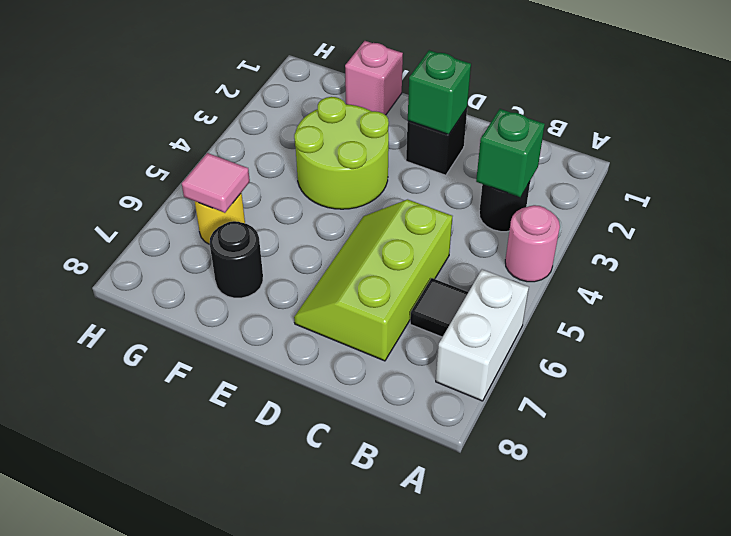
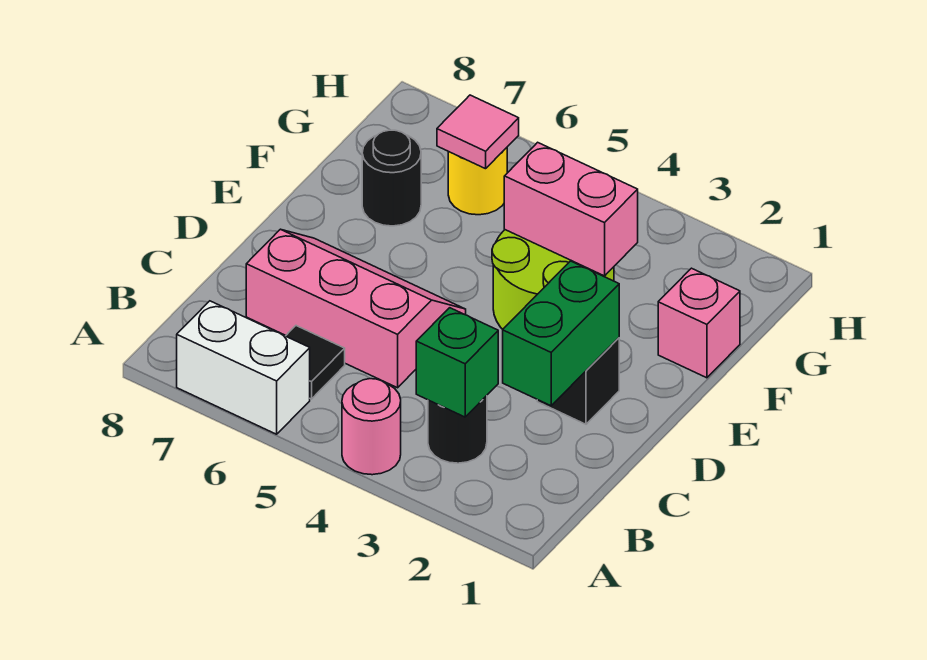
lime 2x3 slope [294,199,453,361] -> pink 2x3 slope [246,229,466,388]
green 1x1 brick [408,50,471,135] -> green 1x2 brick [503,261,619,406]
none -> pink 1x2 brick [504,142,638,276]

